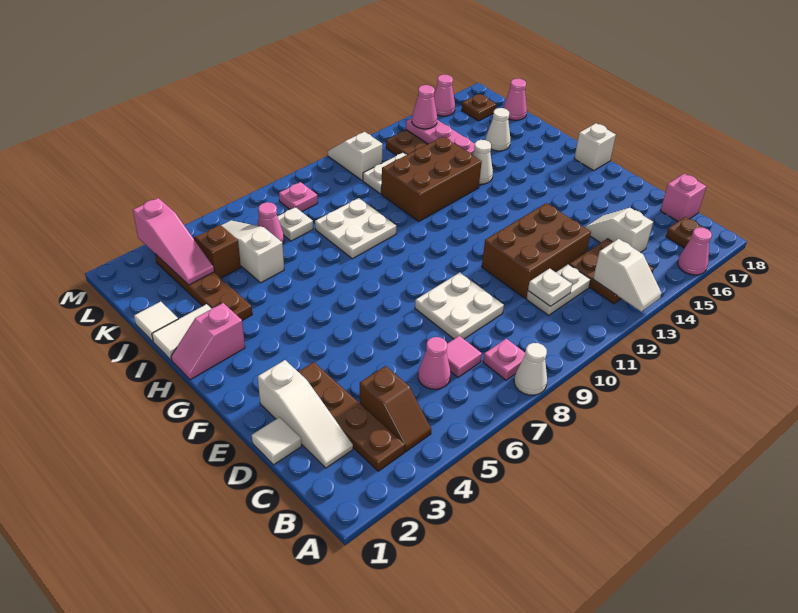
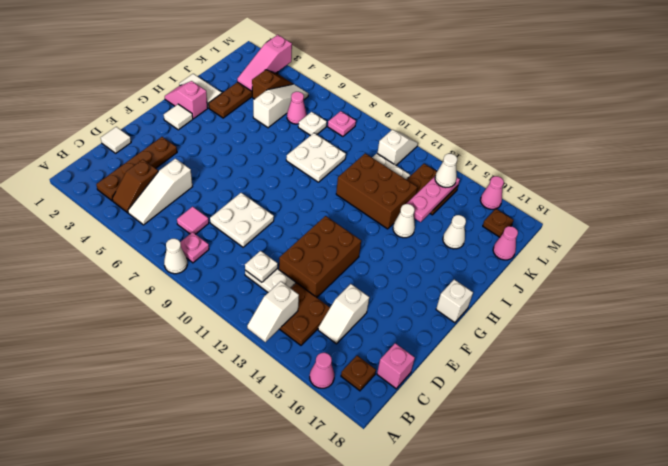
white 1x3 slope [258,360,353,468] -> white 1x3 slope moved to [128,159,192,225]
pink 1x1 cone [418,337,451,389] -> none
white 1x2 slope [585,208,653,253] -> white 1x2 slope turned to [318,284,369,344]
brown 2x3 brick [482,203,591,298] -> brown 2x3 brick turned to [279,216,361,297]
white 1x1 tile [134,302,178,341] -> white 1x1 tile moved to [164,104,193,130]
pink 1x1 cone [412,85,437,129] -> white 1x1 cone [435,154,457,187]

